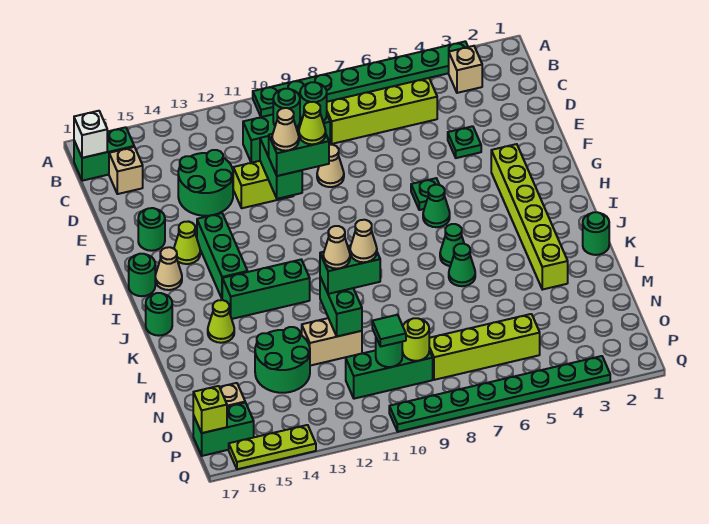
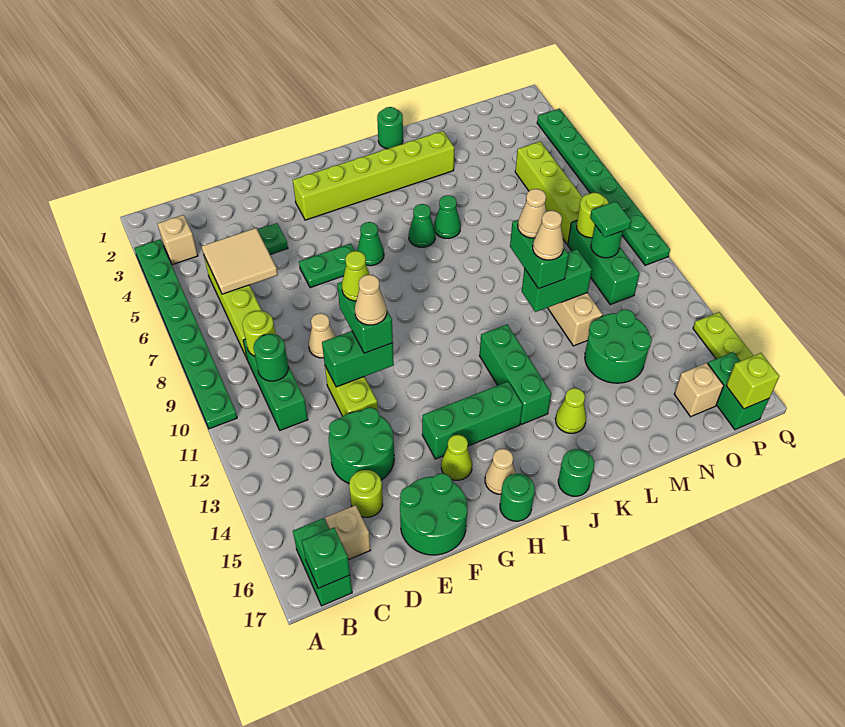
white 1x1 brick [74,111,107,158] -> green 1x1 brick [302,528,350,588]
none -> tan 2x2 tile [202,228,278,294]
green 1x1 round brick [300,82,327,121] -> lime 1x1 round brick [242,311,276,356]
none -> lime 1x1 round brick [349,470,383,517]
green 1x1 round brick [138,208,165,251] -> green 2x2 round brick [400,473,467,555]
green 1x1 plate [411,178,439,210] -> green 1x2 plate [299,244,355,288]

